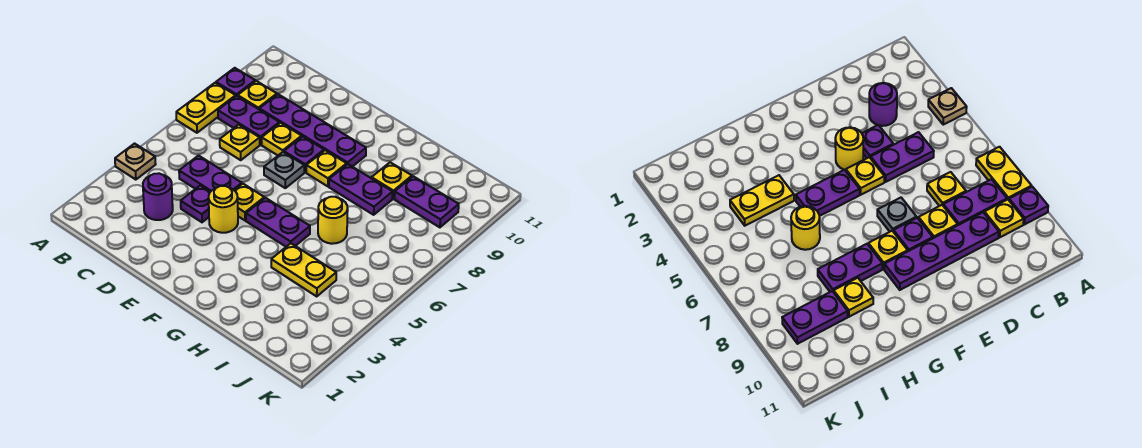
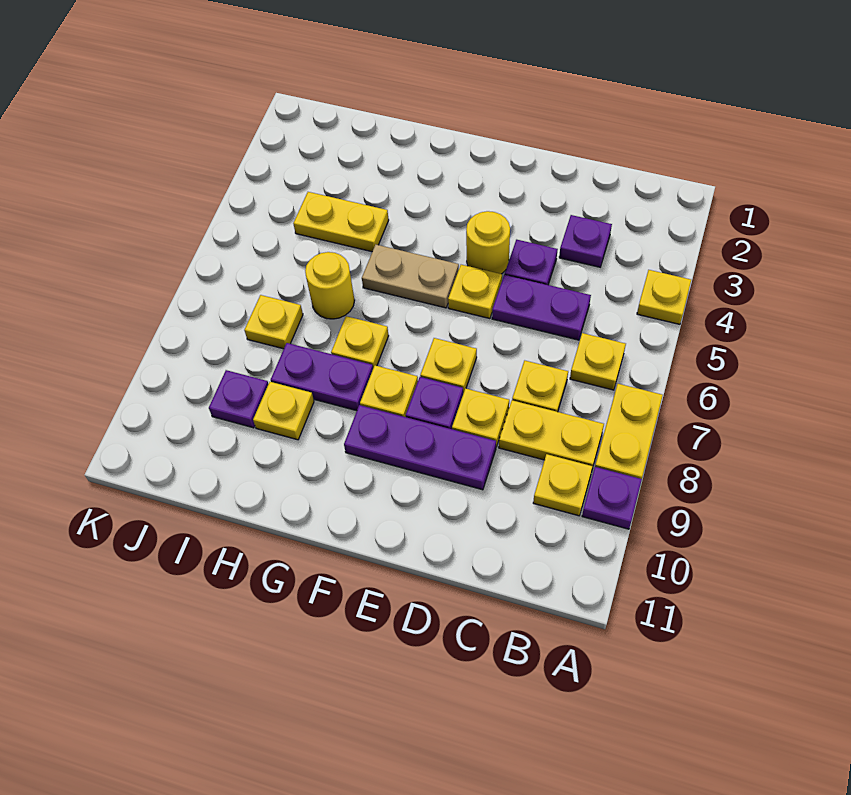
tan 1x1 plate [115,144,156,180] -> yellow 1x1 plate [637,270,691,324]
none -> yellow 1x1 plate [570,333,626,390]
purple 1x2 plate [218,96,279,145] -> yellow 1x2 plate [499,400,604,468]
purple 1x1 round brick [143,173,173,220] -> purple 1x1 plate [559,215,612,267]
purple 1x4 plate [259,94,366,167] -> purple 1x3 plate [344,405,496,490]
grey 1x1 plate [264,152,304,188] -> yellow 1x1 plate [420,338,477,393]
purple 1x2 plate [246,198,310,247] -> tan 1x2 plate [362,245,459,308]
none -> yellow 1x1 plate [331,316,389,368]
none -> yellow 1x1 plate [244,295,303,349]
purple 1x2 plate [394,176,459,227] -> purple 1x1 plate [209,370,268,428]

